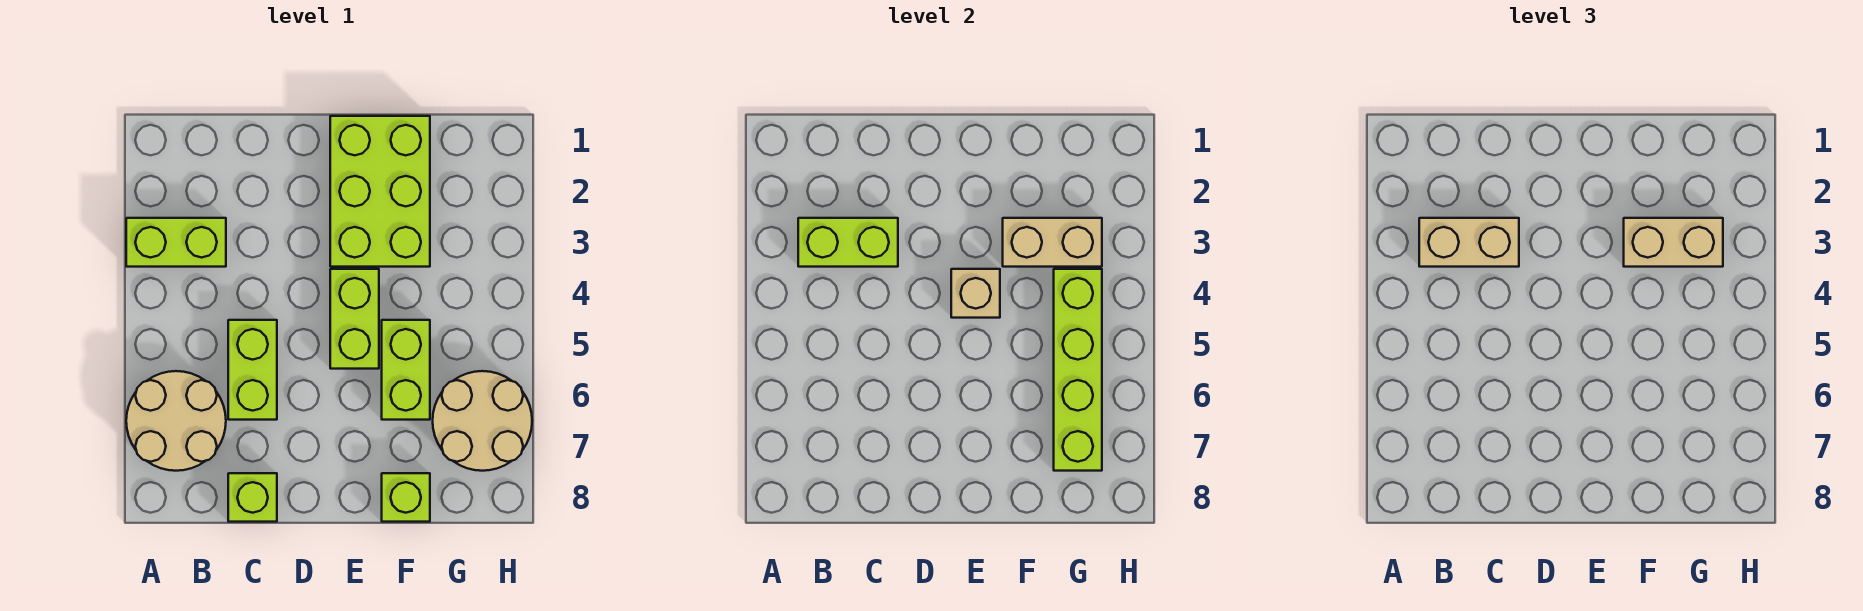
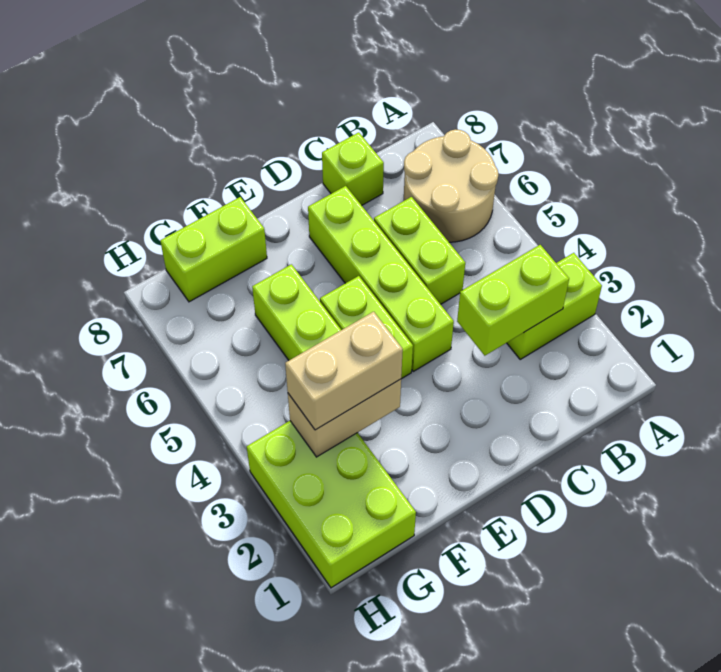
tan 1x2 brick [1419,218,1519,267] -> none
lime 2x3 brick [330,116,430,267] -> lime 2x3 brick moved to [247,421,416,588]
tan 1x1 brick [951,269,1000,318] -> none
lime 1x1 brick [382,473,430,522] -> lime 1x2 brick [160,197,267,302]
lime 1x4 brick [1054,269,1102,471] -> lime 1x4 brick moved to [308,186,454,371]
tan 2x2 round brick [433,371,532,471] -> none

